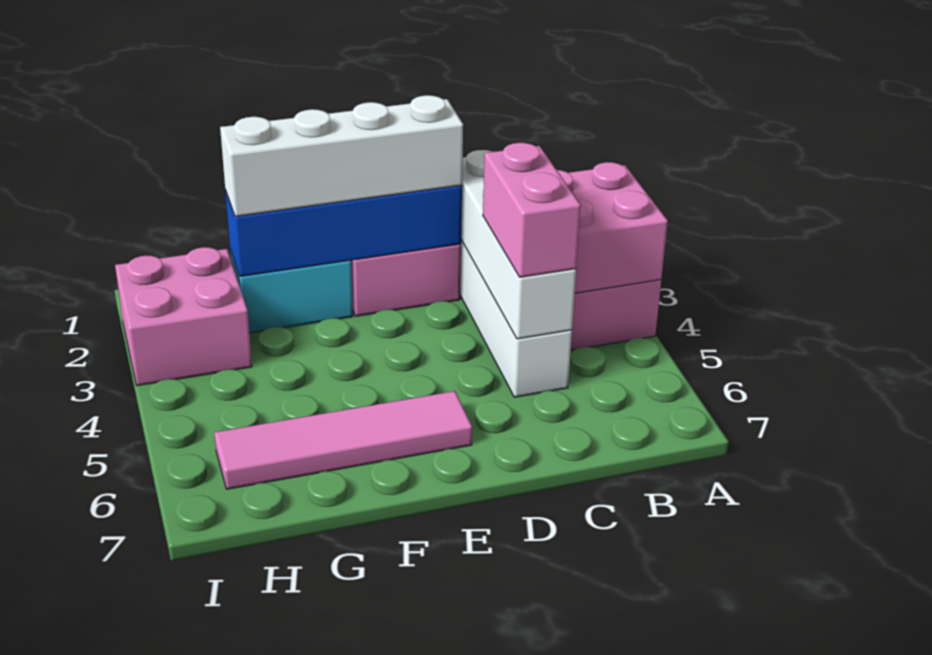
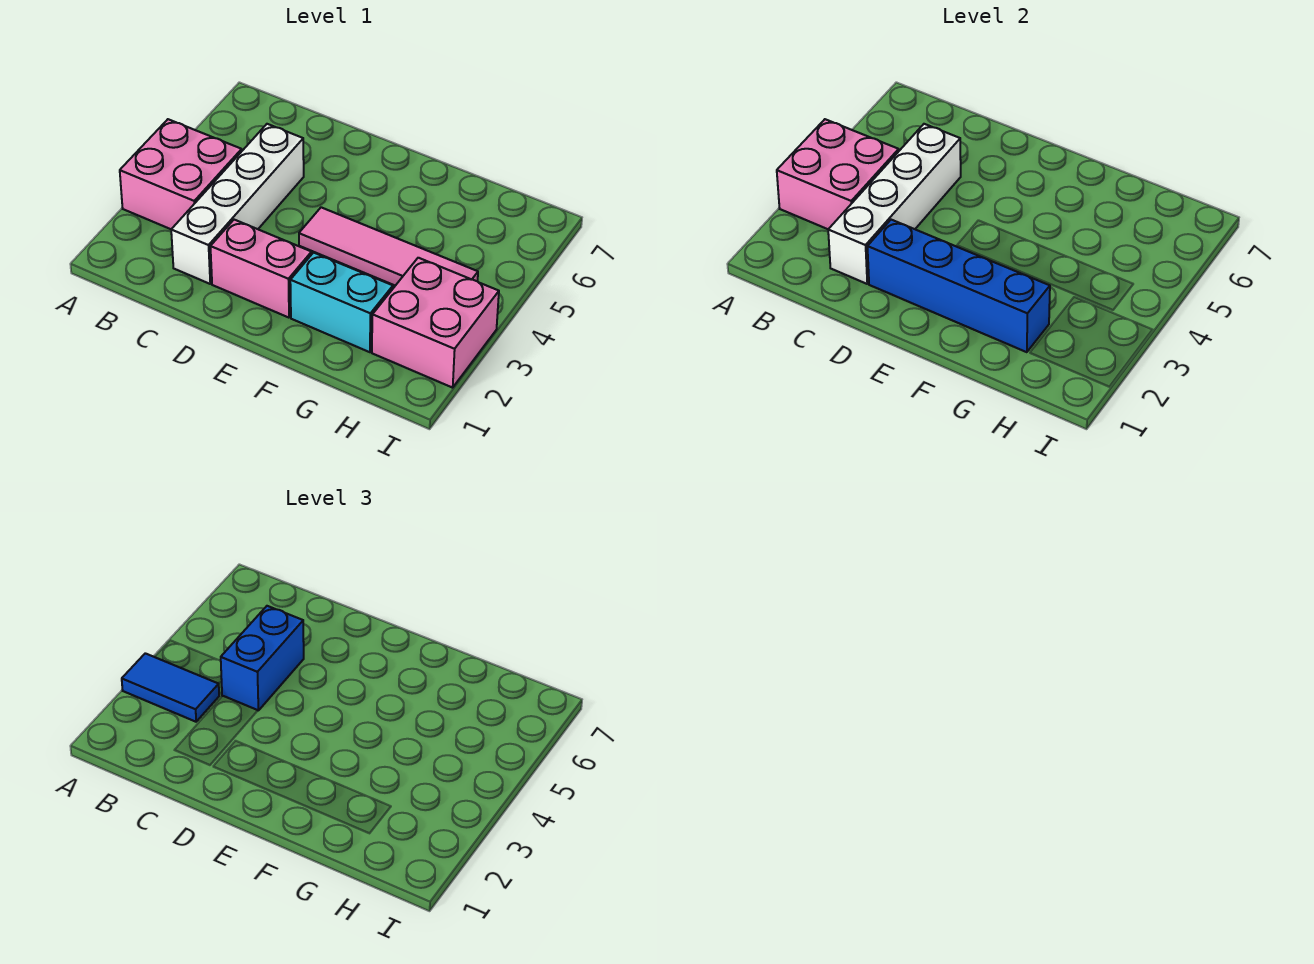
none -> blue 1x2 tile [122,653,219,722]
pink 1x2 brick [483,143,581,277] -> blue 1x2 brick [221,606,304,710]
white 1x4 brick [220,95,463,216] -> none
pink 1x4 tile [214,391,472,489] -> pink 1x4 tile moved to [299,207,478,286]

